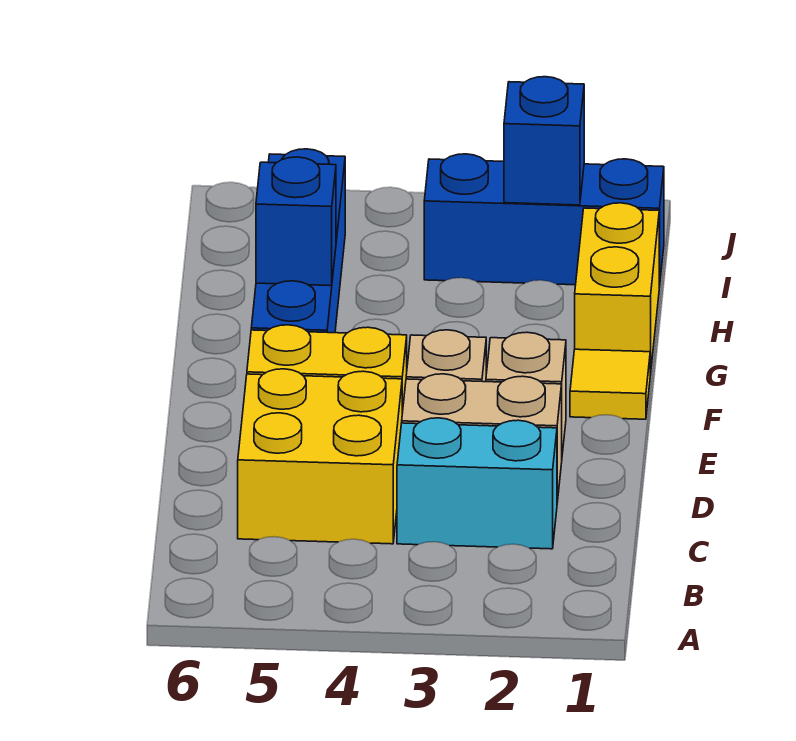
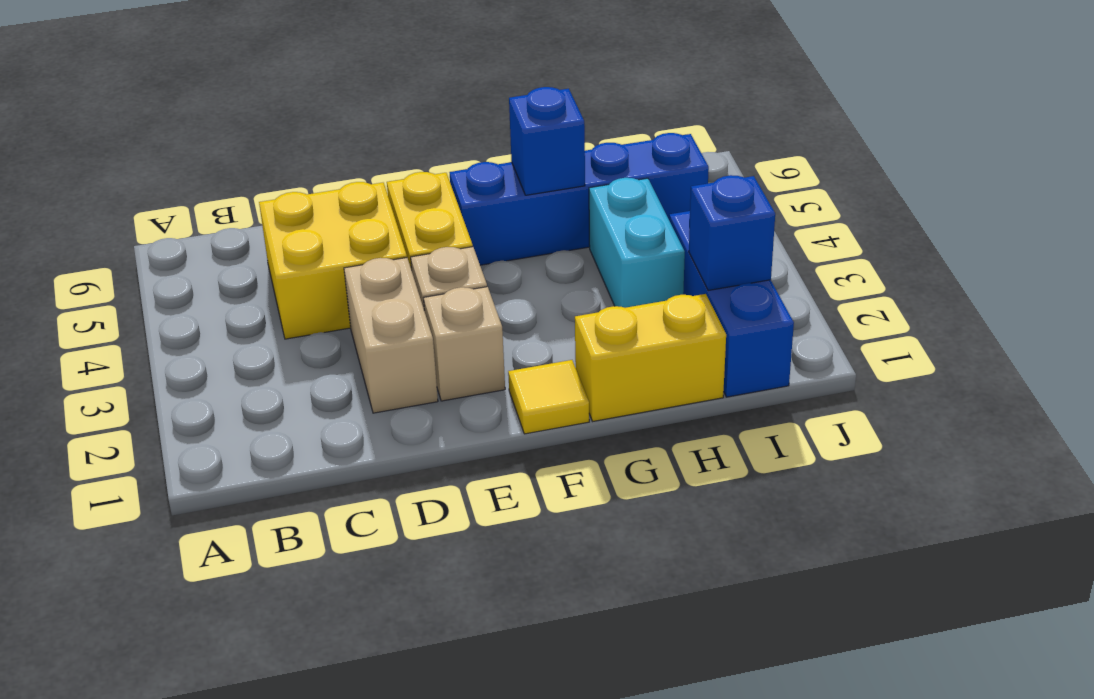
cyan 1x2 brick [397,418,557,549] -> cyan 1x2 brick moved to [589,178,685,308]

